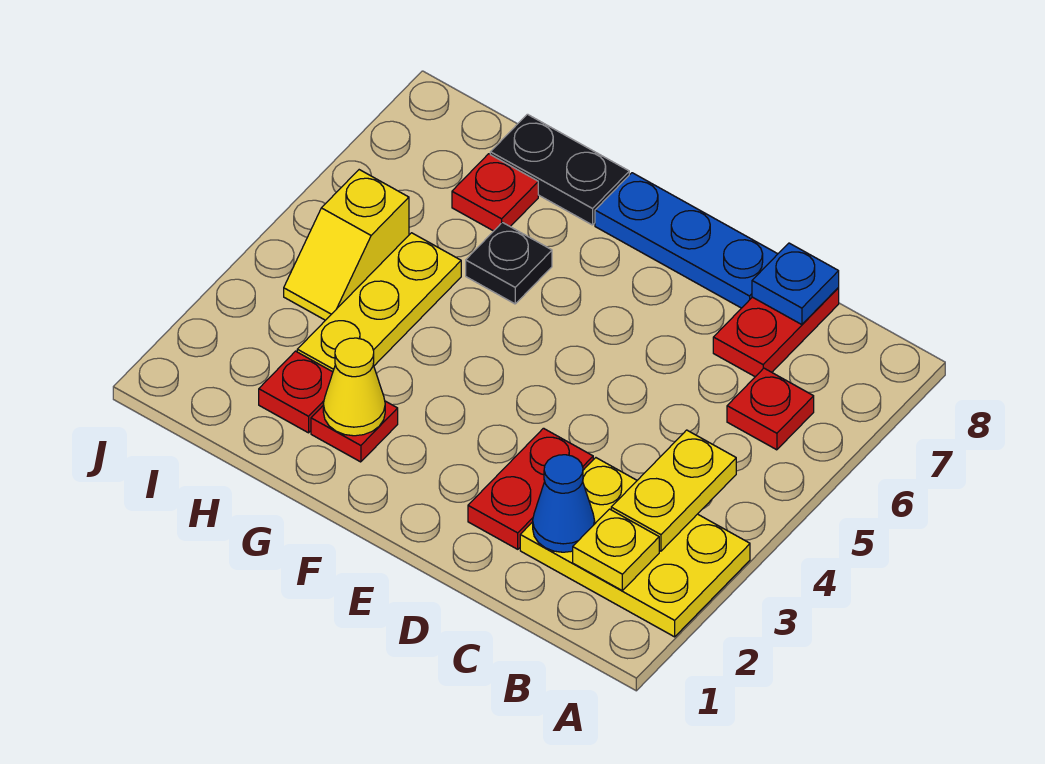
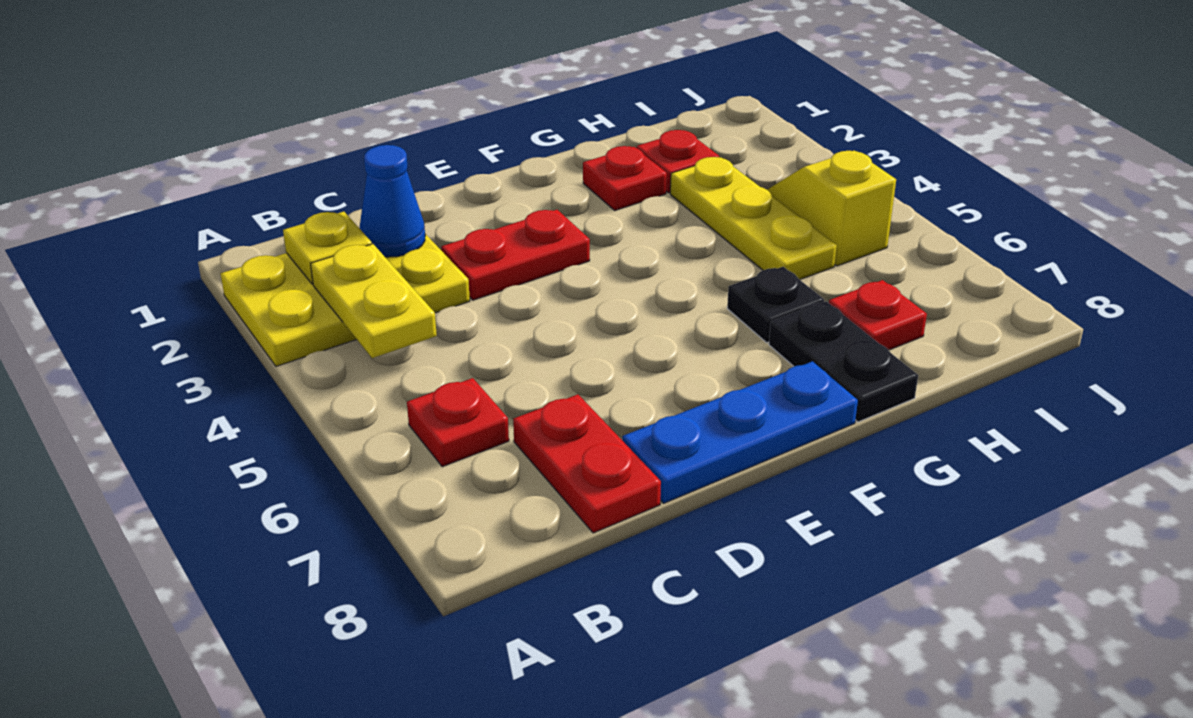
blue 1x1 plate [752,243,839,325] -> none
red 1x2 plate [468,428,593,549] -> red 1x2 plate turned to [441,210,590,300]
yellow 1x1 cone [323,338,385,436] -> none
black 1x2 plate [490,114,629,225] -> black 1x2 plate turned to [769,301,918,422]

